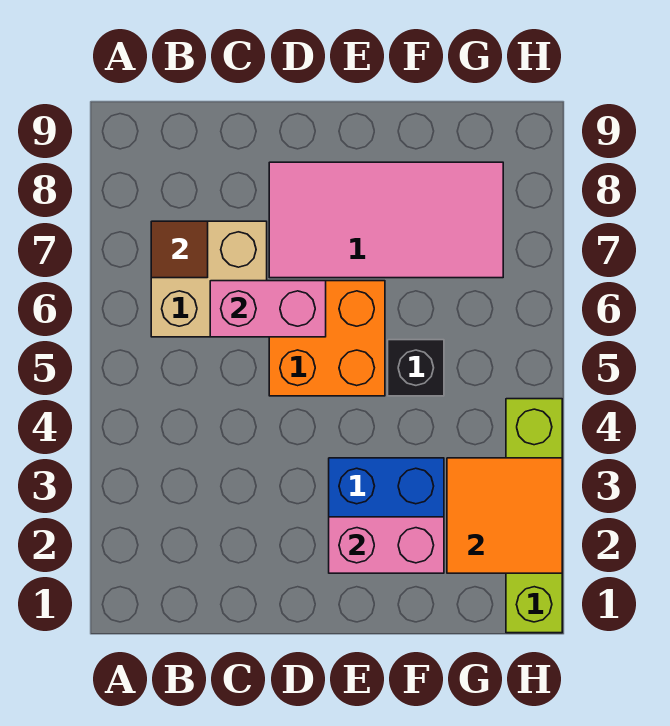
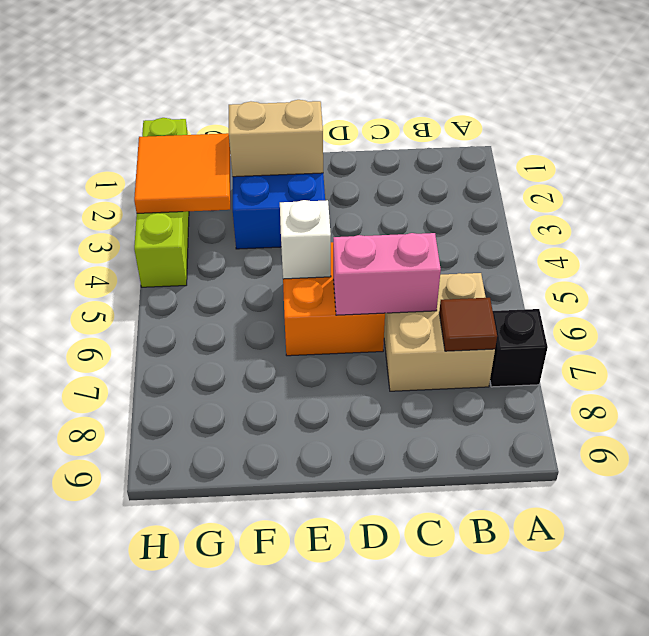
pink 2x4 tile [269,162,503,278] -> none
pink 1x2 brick [329,517,444,573] -> tan 1x2 brick [229,100,323,177]
none -> white 1x1 brick [280,200,331,279]
black 1x1 brick [388,340,444,396] -> black 1x1 brick moved to [490,309,548,387]

